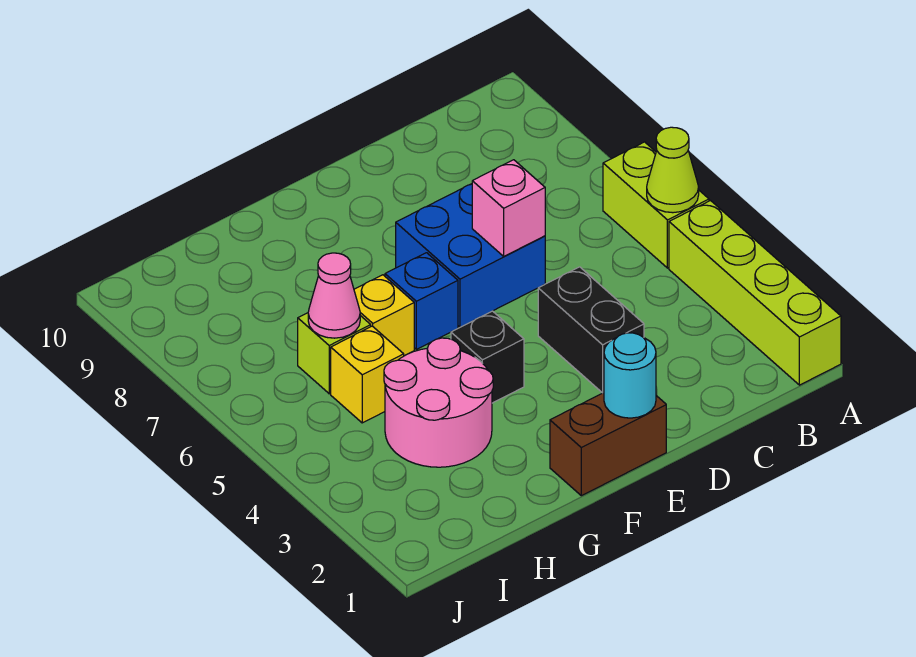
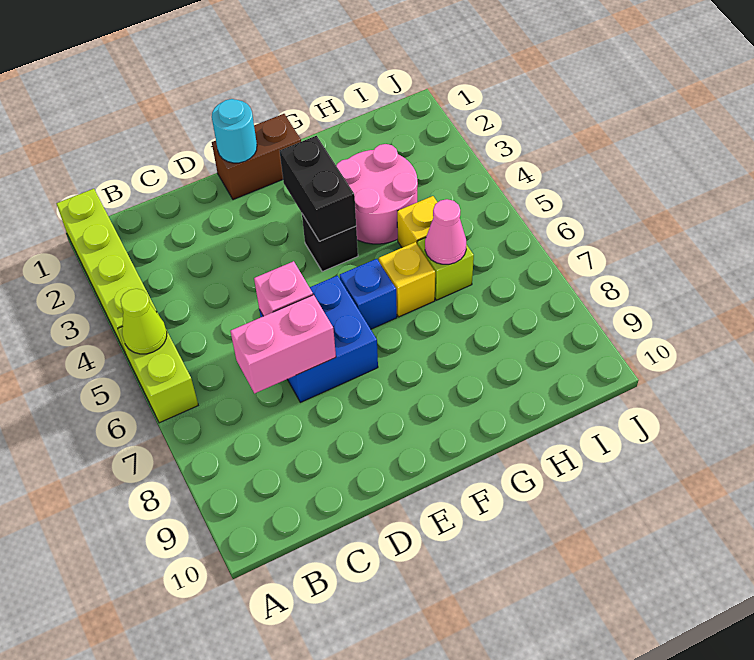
none -> pink 1x2 brick [230,295,336,393]
black 1x2 brick [538,267,644,393] -> black 1x2 brick moved to [280,136,356,241]

